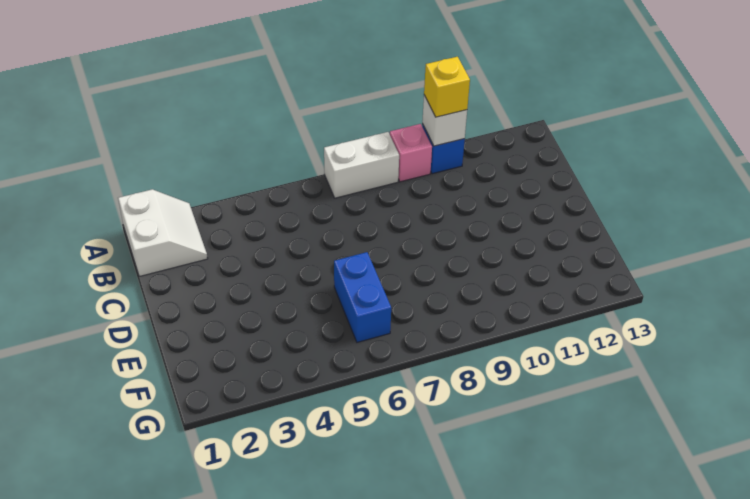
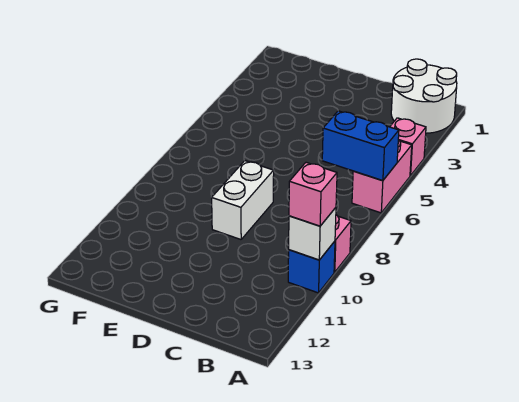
white 2x2 slope [118,189,208,277] -> white 2x2 round brick [391,59,457,133]
none -> pink 1x1 brick [390,118,426,176]
none -> pink 1x2 brick [352,140,412,213]
white 1x2 brick [324,132,399,198] -> white 1x2 brick moved to [212,161,274,239]
yellow 1x1 brick [424,57,470,117] -> pink 1x1 brick [289,162,337,226]
blue 1x2 brick [334,252,391,342] -> blue 1x2 brick moved to [322,111,399,181]

